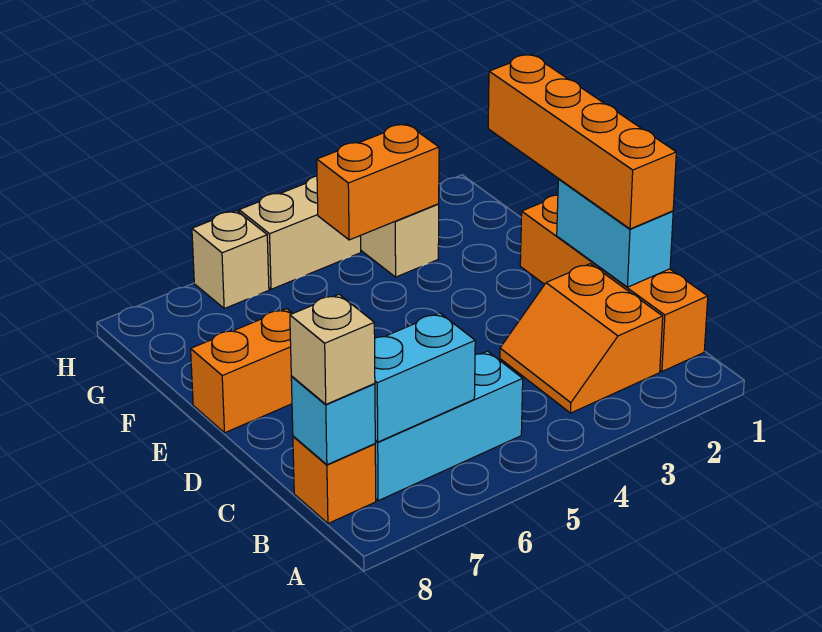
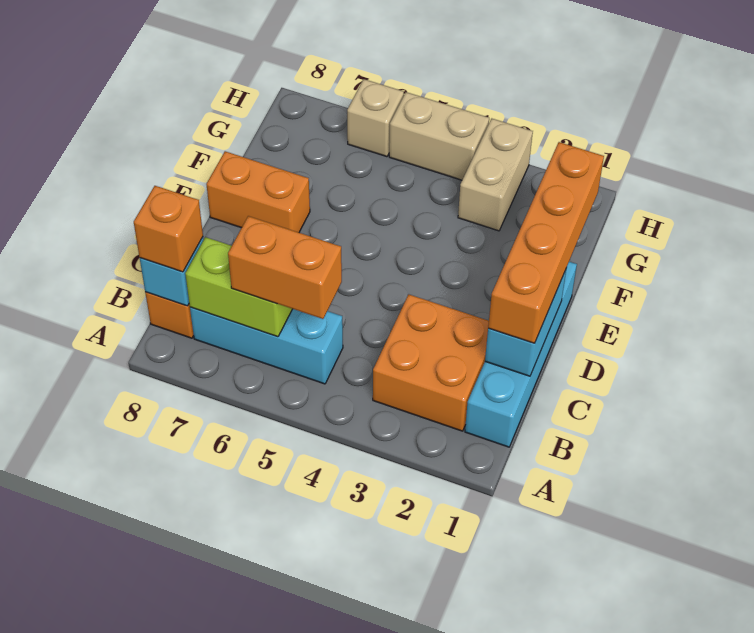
orange 1x4 brick [520,195,708,371] -> cyan 1x4 brick [465,262,577,447]
orange 2x2 slope [500,264,663,413] -> orange 2x2 brick [373,295,489,431]
cyan 1x2 brick [375,313,475,442] -> lime 1x2 brick [185,237,292,337]
tan 1x1 brick [290,294,375,404] -> orange 1x1 brick [134,186,203,272]
orange 1x2 brick [317,124,439,240] -> orange 1x2 brick moved to [228,216,342,319]

